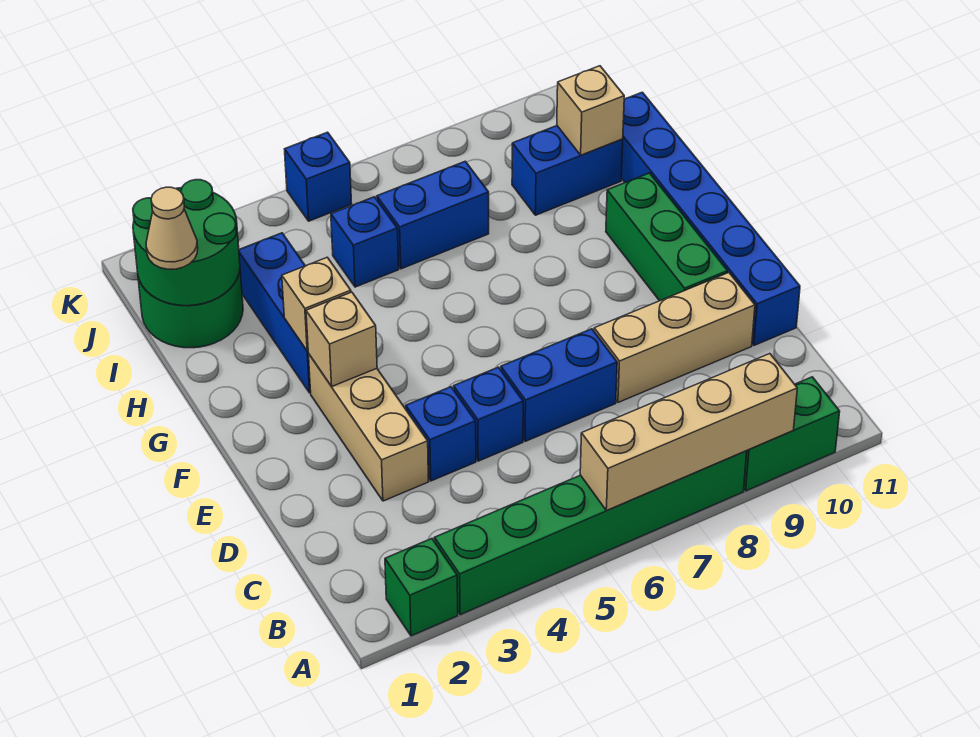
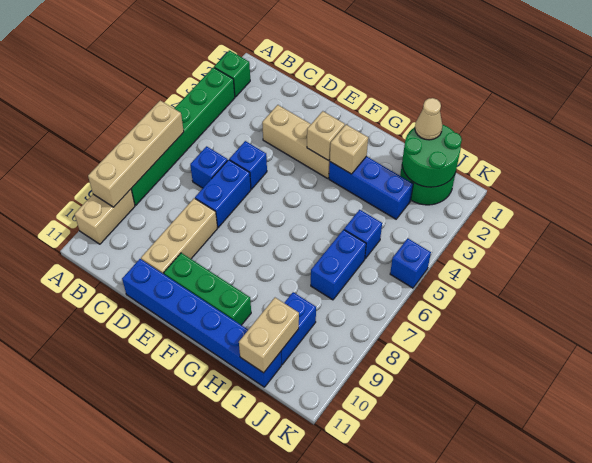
green 1x2 brick [744,377,840,491] -> tan 1x2 brick [75,189,135,244]
blue 1x1 brick [406,387,476,481] -> blue 1x1 brick moved to [190,146,228,188]
tan 1x1 brick [557,66,624,155] -> tan 1x2 brick [239,298,299,373]

